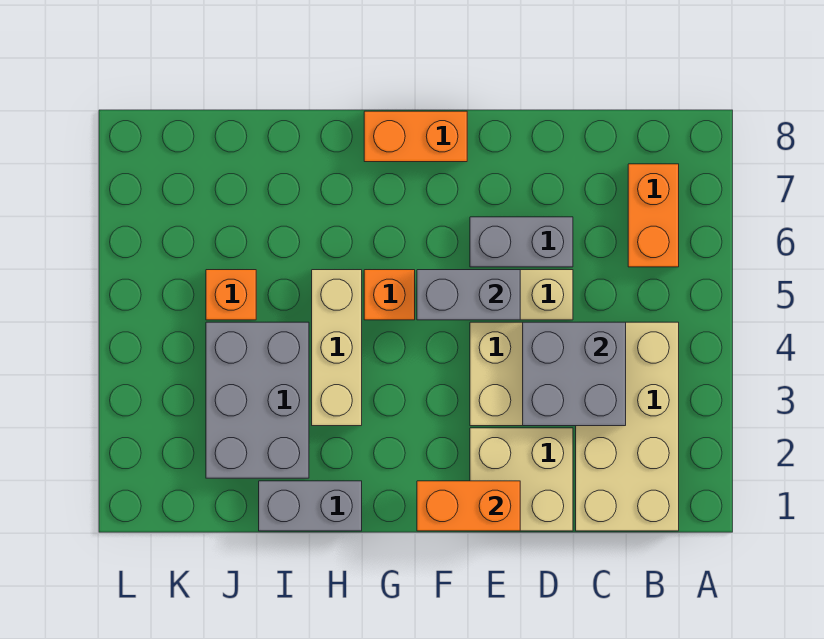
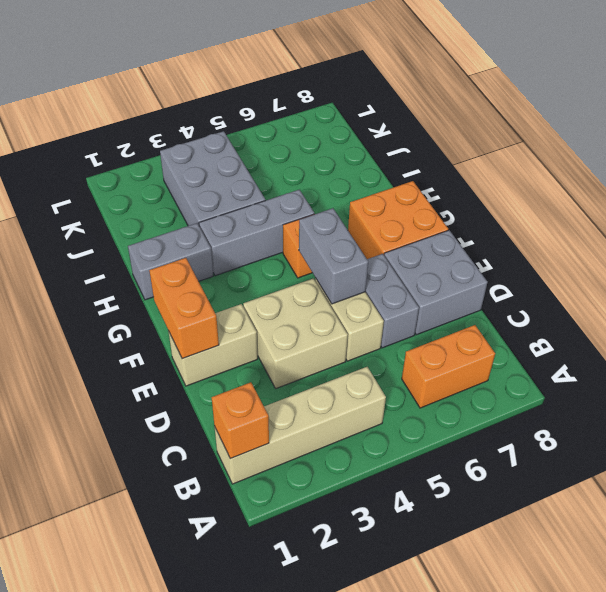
tan 2x4 brick [576,322,679,531] -> tan 1x4 brick [214,367,386,484]
grey 2x2 brick [523,322,626,426] -> grey 2x2 brick moved to [384,230,488,335]
tan 2x2 brick [470,428,573,531] -> tan 1x2 brick [168,304,258,386]
orange 1x2 brick [364,111,467,162] -> orange 2x2 brick [348,181,448,259]
grey 1x2 brick [259,481,362,531] -> grey 1x2 brick turned to [128,223,213,300]
tan 1x3 brick [312,270,362,426] -> grey 1x3 brick [199,190,314,276]
grey 2x3 brick [206,322,309,478] -> grey 2x3 brick turned to [160,131,265,226]
orange 1x1 brick [206,270,256,320] -> orange 1x1 brick moved to [212,382,269,459]

